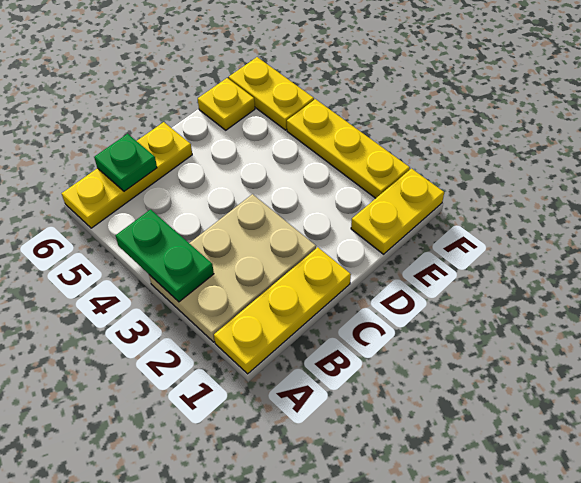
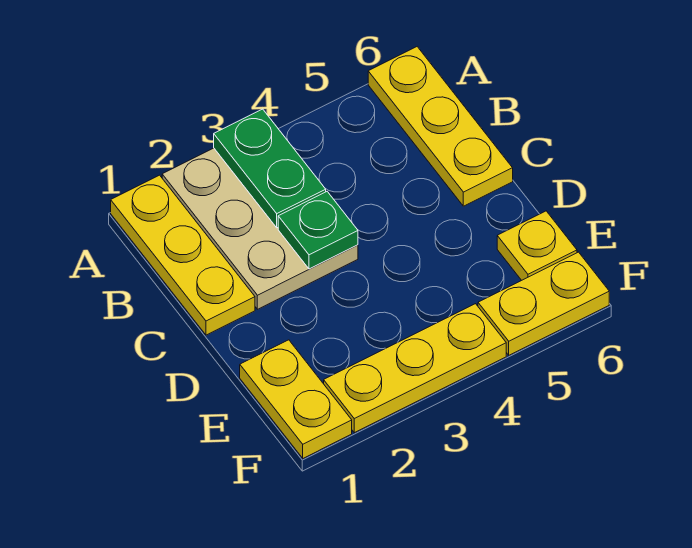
green 1x2 plate [115,210,214,302] -> green 1x2 plate turned to [214,109,326,228]
green 1x1 plate [94,134,157,191] -> green 1x1 plate moved to [278,192,358,269]

